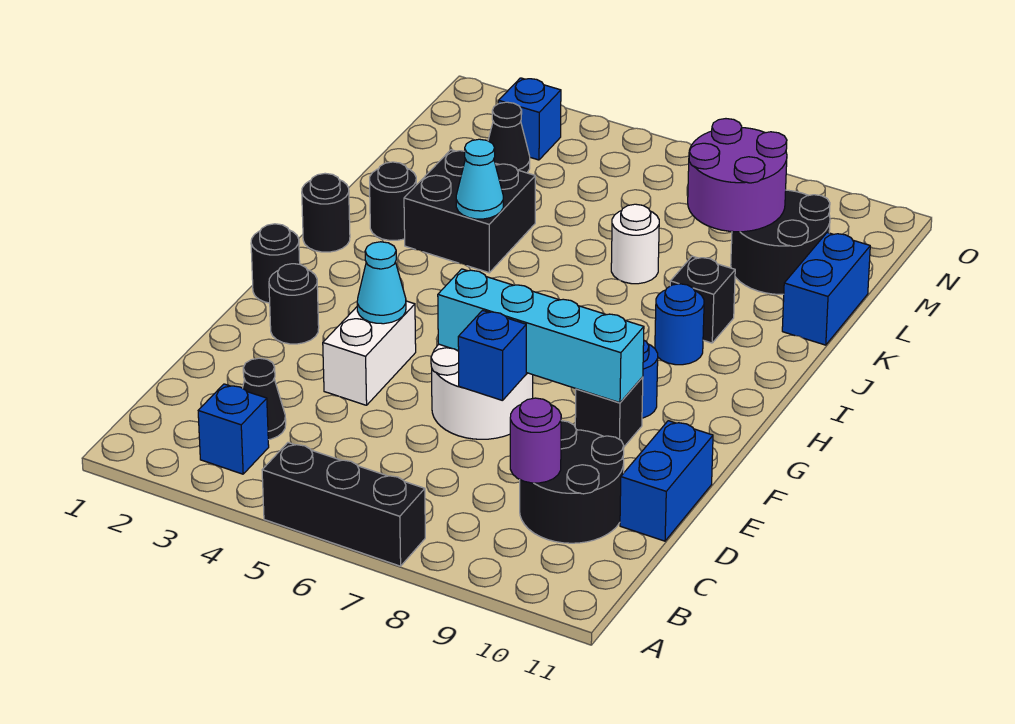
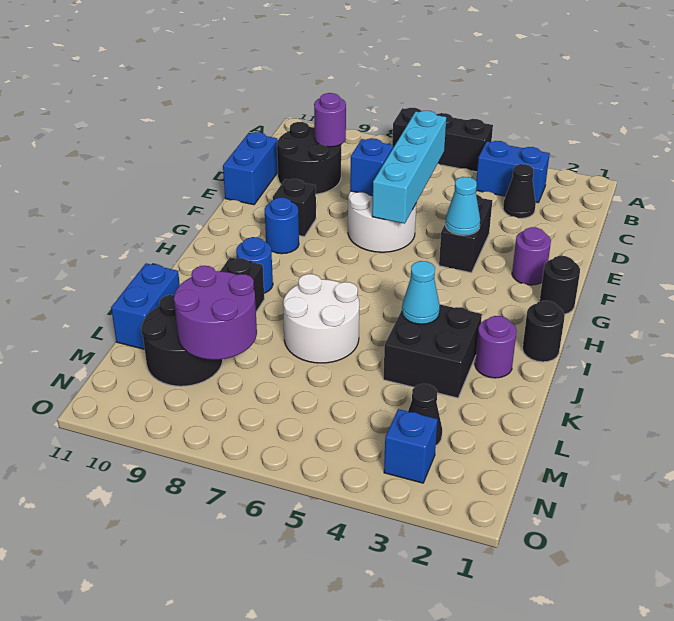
blue 1x1 brick [198,384,269,474] -> blue 1x2 brick [476,141,550,203]
white 1x2 brick [323,301,416,405] -> black 1x2 brick [439,195,492,273]
black 1x1 round brick [269,264,319,344] -> purple 1x1 round brick [512,227,551,285]
cyan 1x4 brick [438,269,644,403] -> cyan 1x4 brick turned to [372,111,446,224]
black 1x1 round brick [370,162,416,240] -> purple 1x1 round brick [475,316,517,378]
white 1x1 round brick [611,204,659,284] -> white 2x2 round brick [283,274,359,363]

